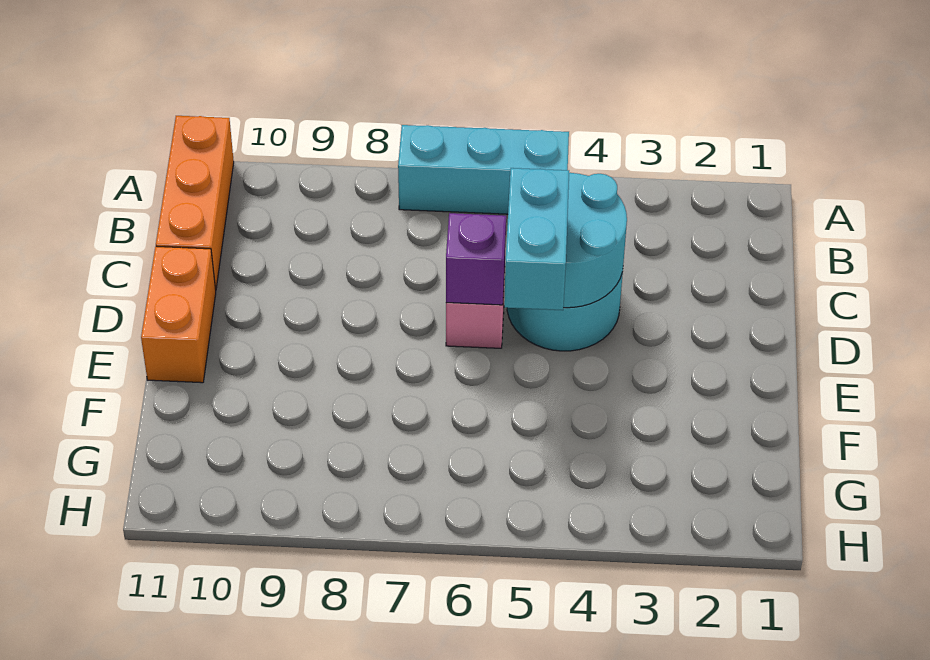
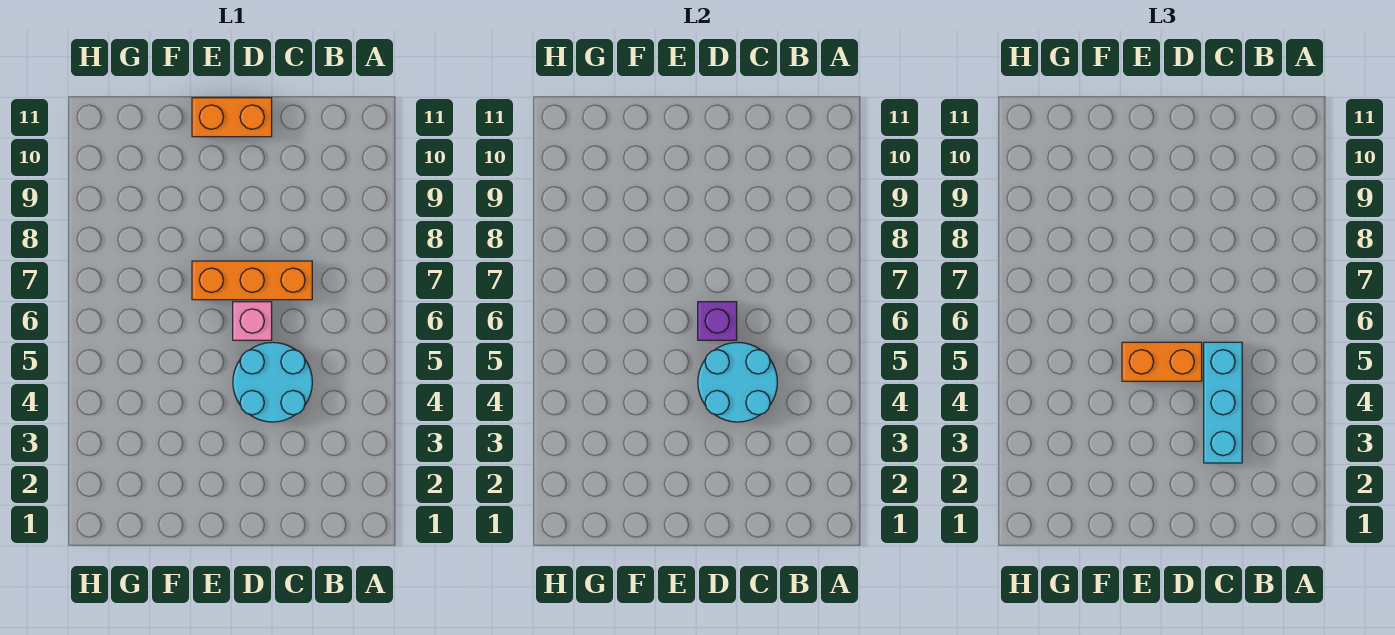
cyan 1x3 brick [398,125,569,214] -> cyan 1x3 brick moved to [1204,342,1242,463]
orange 1x3 brick [156,116,234,289] -> orange 1x3 brick moved to [192,261,312,300]
cyan 1x2 brick [504,168,569,310] -> orange 1x2 brick [1122,342,1202,381]

